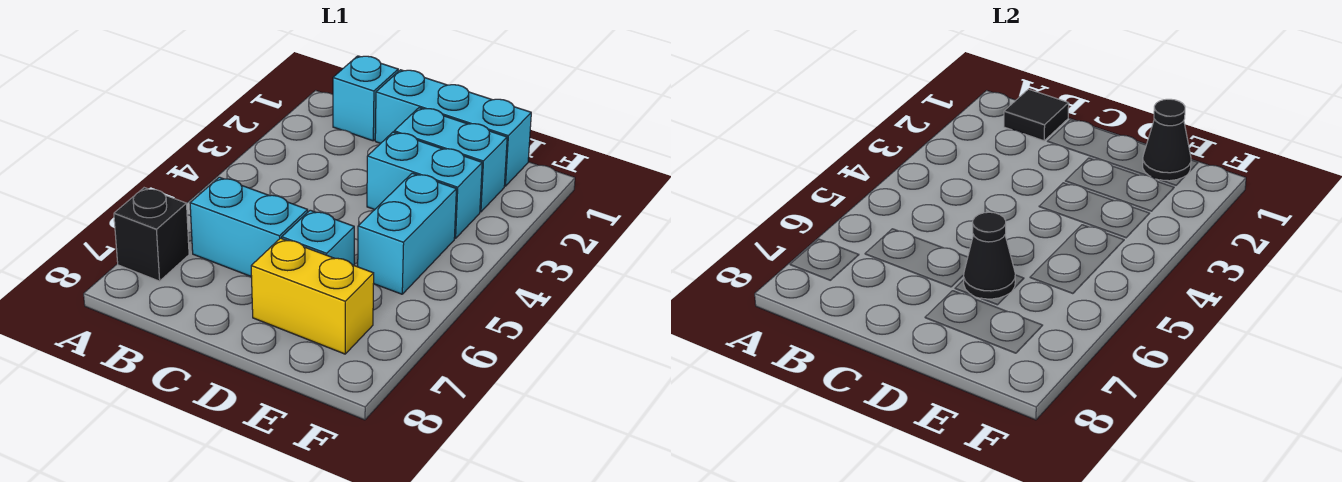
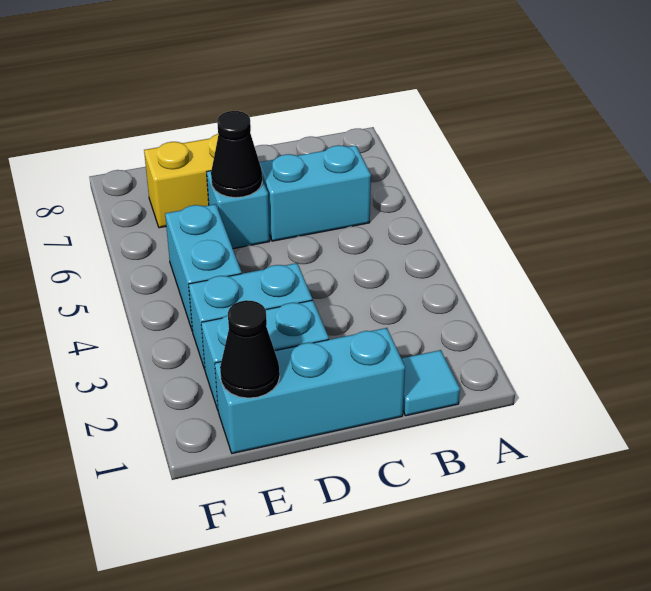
black 1x1 brick [114,188,189,281] -> none
cyan 1x1 brick [333,56,398,141] -> cyan 1x1 tile [402,350,460,416]
black 1x1 tile [1004,89,1069,141] -> none

